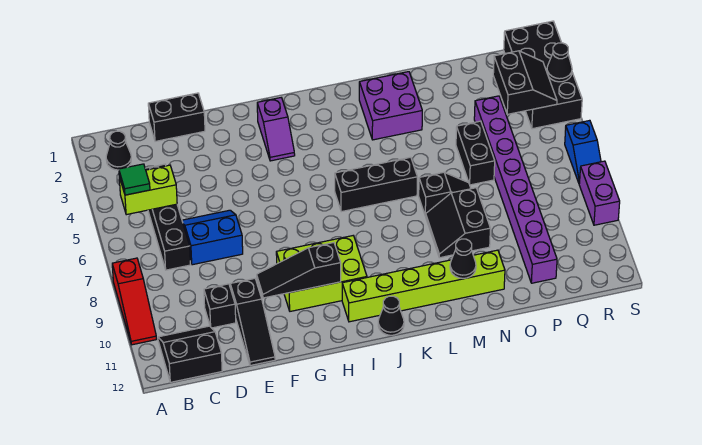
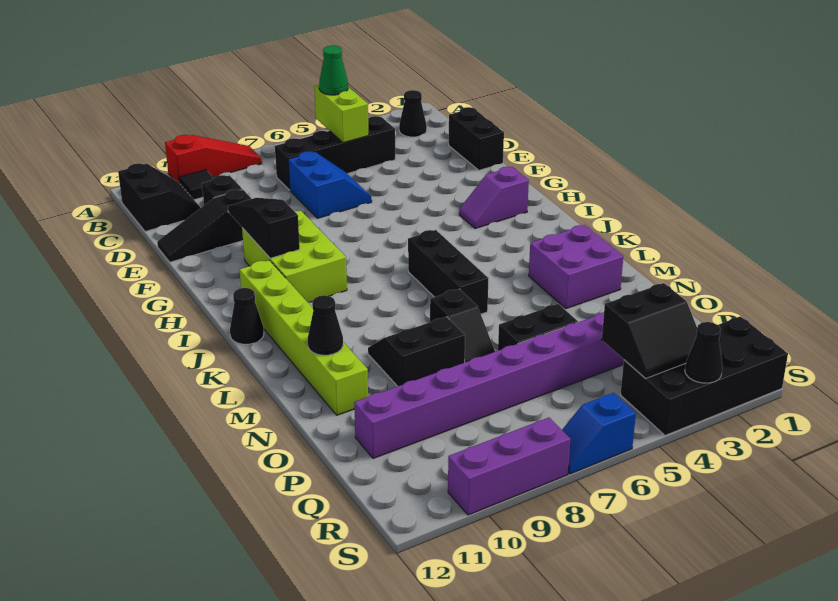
red 1x3 slope [112,258,156,345] -> red 1x3 slope turned to [165,135,262,183]
green 1x1 tile [119,164,150,195] -> green 1x1 cone [319,45,348,95]
none -> black 1x1 tile [179,170,213,200]
purple 1x2 brick [579,161,620,225] -> purple 1x3 brick [448,418,571,515]

